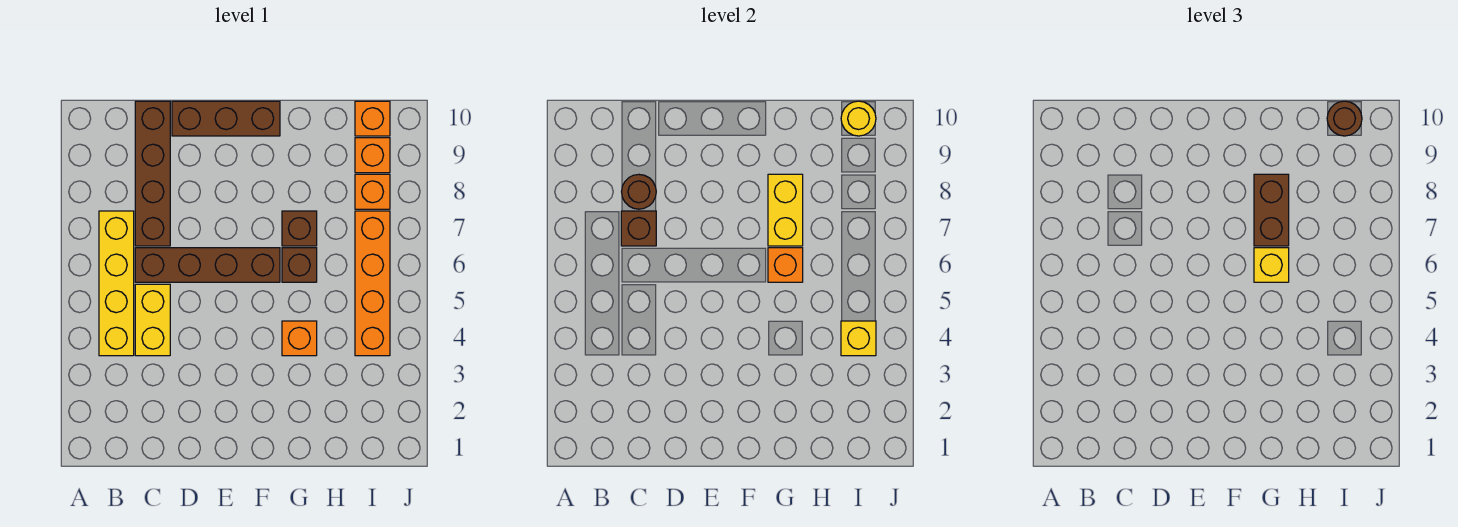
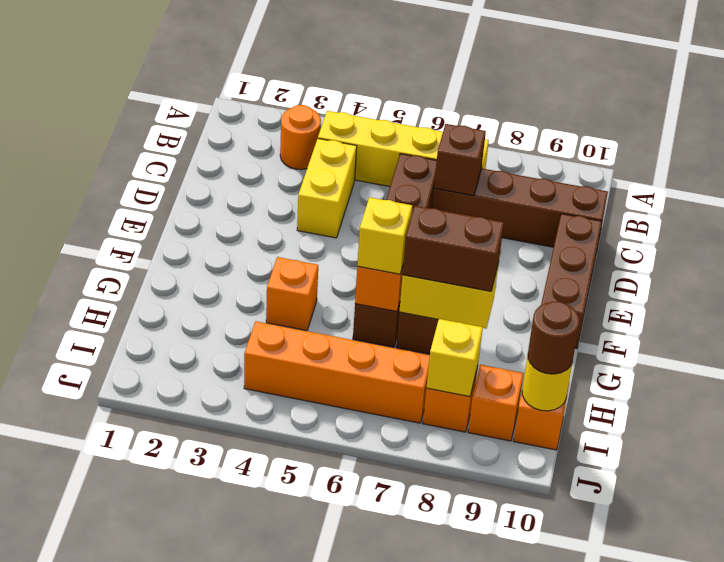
none -> orange 1x1 round brick [280,105,321,170]
yellow 1x2 brick [135,284,170,356] -> yellow 1x2 brick turned to [297,139,357,238]
brown 1x1 round brick [622,174,656,209] -> none
yellow 1x1 brick [841,321,876,356] -> yellow 1x1 brick moved to [426,319,483,397]

